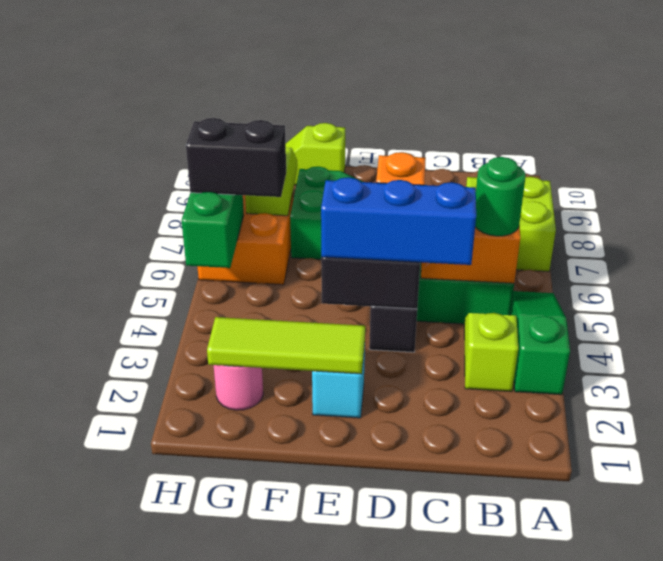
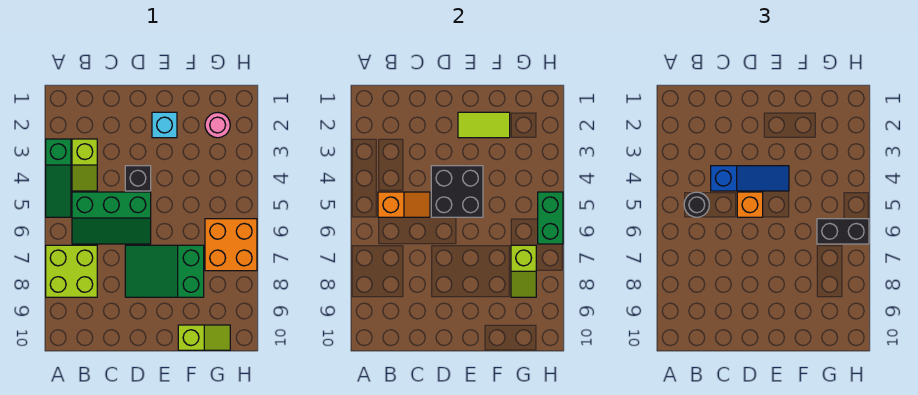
green 1x1 round brick [475,157,526,236] -> black 1x1 round brick [684,192,709,217]
blue 1x3 brick [321,177,476,265] -> blue 1x3 slope [711,166,789,191]
lime 1x3 tile [207,317,365,374] -> lime 1x2 tile [458,112,510,138]

